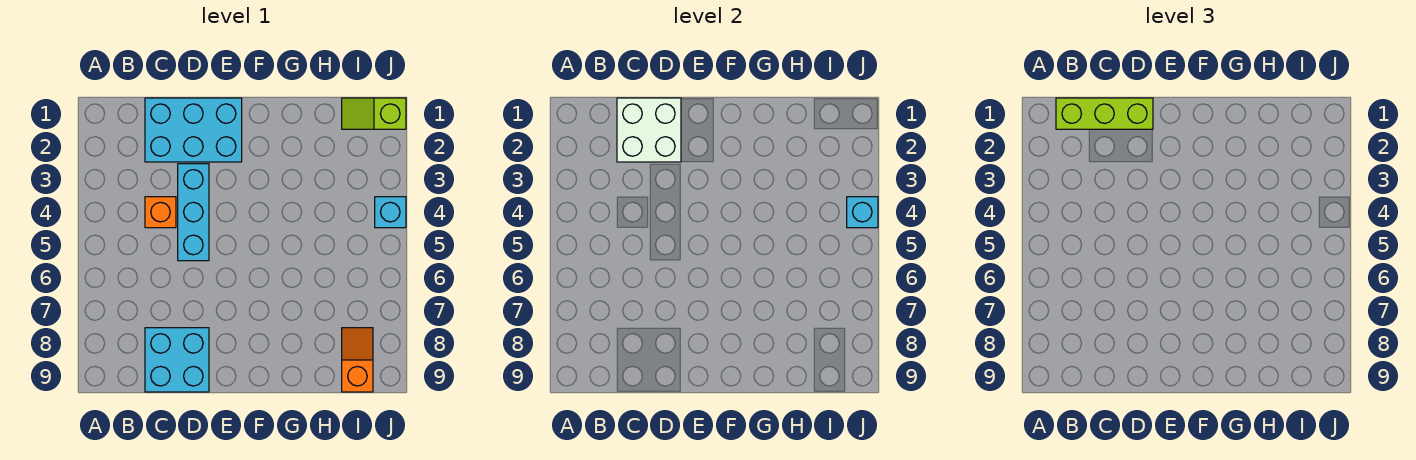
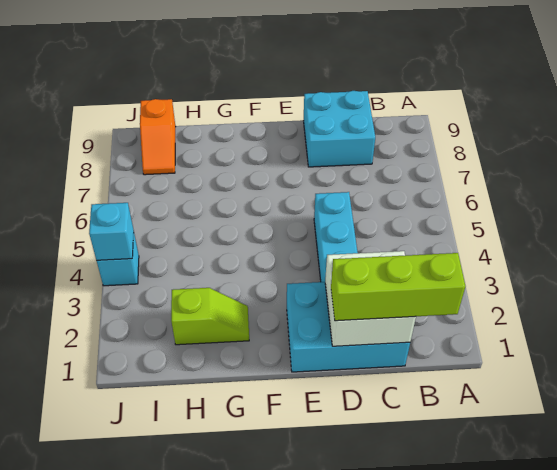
orange 1x1 brick [145,197,176,228] -> none
lime 1x2 slope [342,98,406,129] -> lime 1x2 slope moved to [171,288,249,345]

